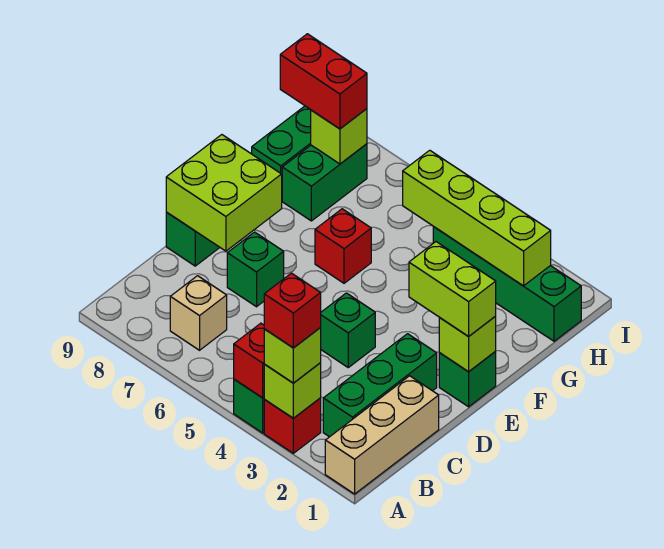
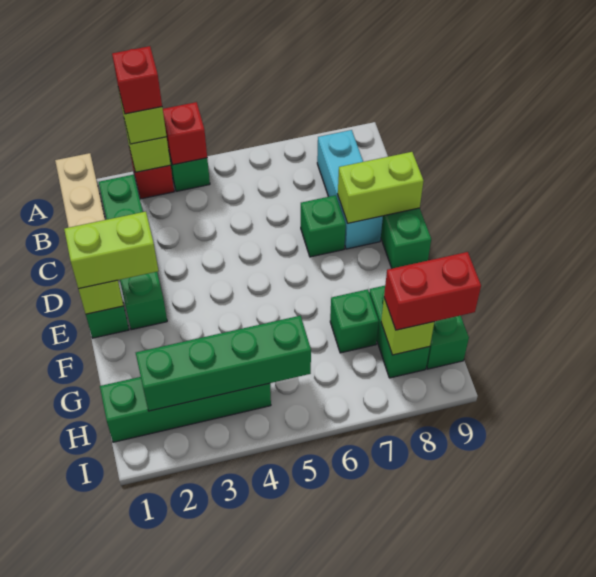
green 1x3 brick [323,334,437,437] -> green 1x4 brick [99,175,167,330]
tan 1x1 brick [170,276,227,350] -> none
none -> cyan 1x3 brick [317,130,383,249]
green 1x1 brick [320,293,375,367] -> green 1x1 brick moved to [330,289,379,353]
lime 2x2 brick [166,135,282,251] -> lime 1x2 brick [338,152,423,223]
red 1x1 brick [315,209,371,283] -> none
lime 1x4 brick [403,150,551,286] -> green 1x4 brick [136,316,311,411]

